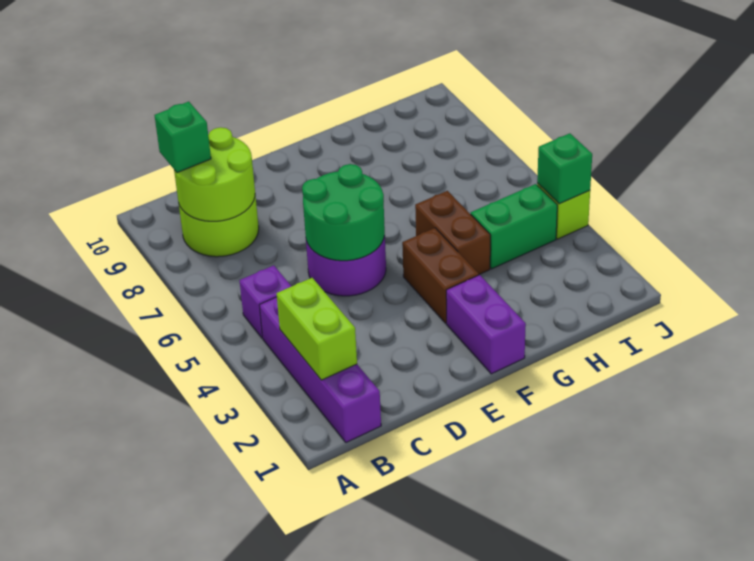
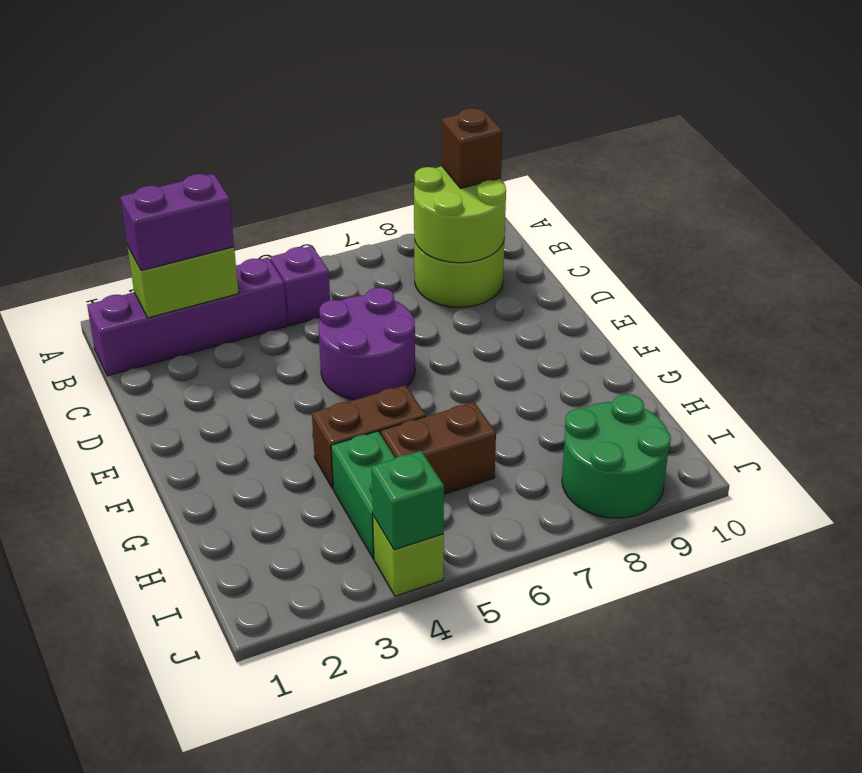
green 1x1 brick [154,102,211,173] -> brown 1x1 brick [442,108,503,188]
green 2x2 round brick [302,164,385,261] -> green 2x2 round brick moved to [562,394,671,518]
purple 1x2 brick [446,275,526,374] -> purple 1x2 brick moved to [120,174,234,271]
brown 1x2 brick [402,228,479,323] -> brown 1x2 brick moved to [381,402,496,494]

